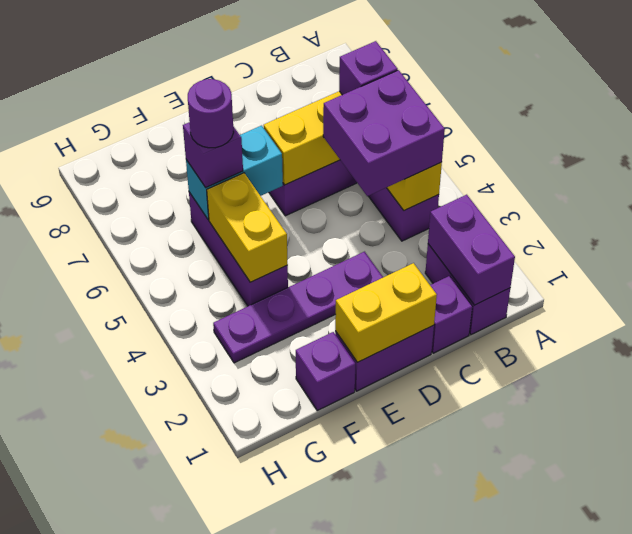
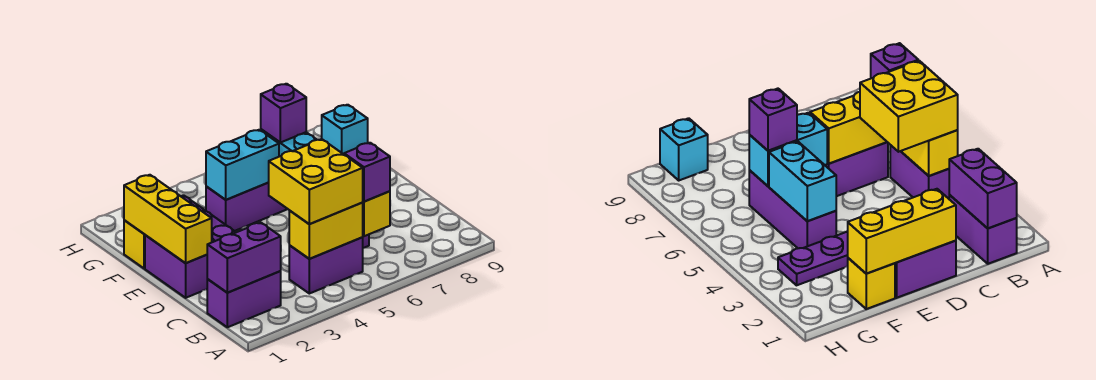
purple 2x2 brick [323,70,445,196] -> yellow 2x2 brick [269,139,363,224]
purple 1x1 brick [430,276,472,353] -> none
yellow 1x2 brick [335,263,437,362] -> yellow 1x3 brick [124,175,212,263]
purple 1x1 brick [296,332,355,410] -> yellow 1x1 brick [124,220,145,268]
yellow 1x2 brick [207,173,288,282] -> cyan 1x2 brick [206,130,279,200]
purple 1x1 round brick [188,79,234,148] -> none
none -> cyan 1x1 brick [322,105,368,154]

